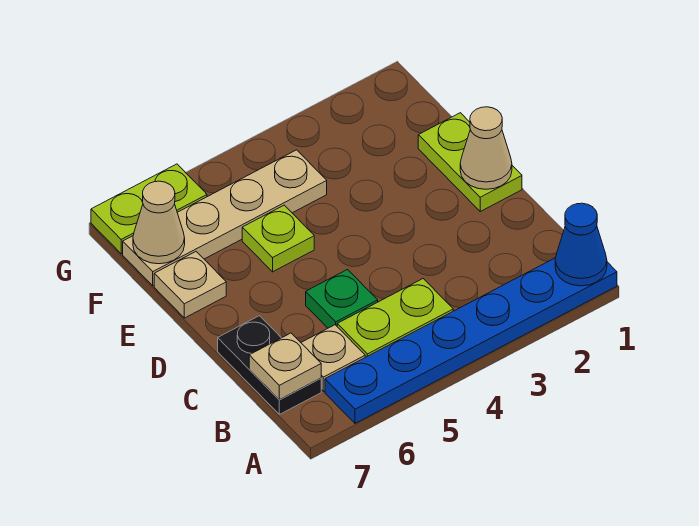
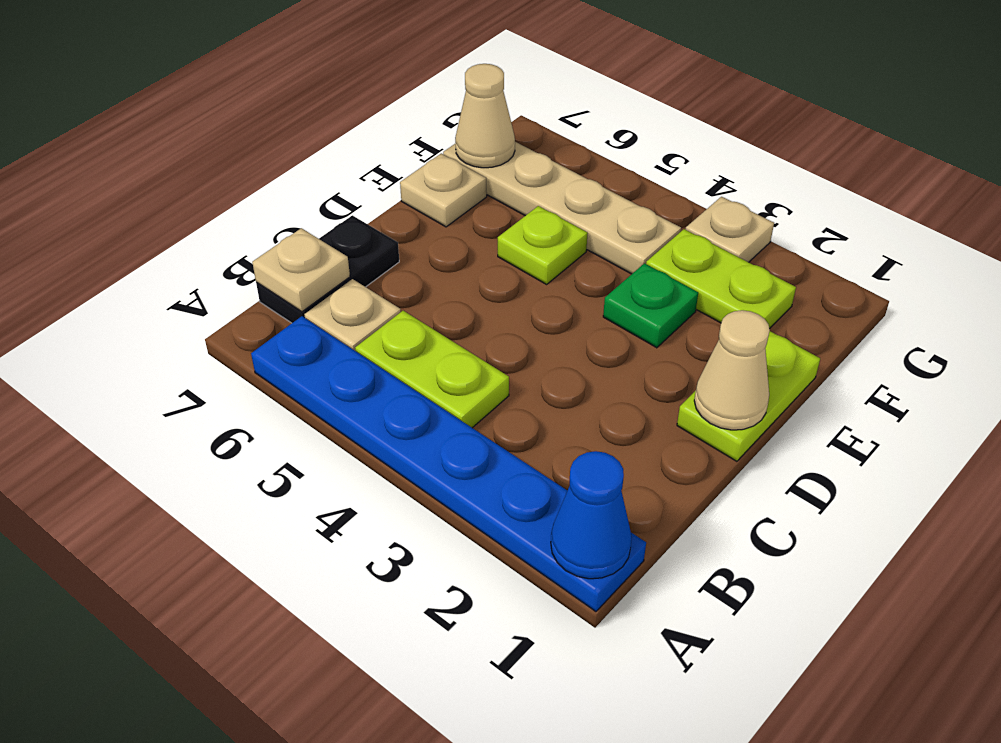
green 1x1 plate [306,270,378,328] -> green 1x1 plate moved to [603,263,698,348]
none -> tan 1x1 plate [685,197,774,262]
lime 1x2 plate [91,164,207,254] -> lime 1x2 plate moved to [646,229,796,329]

